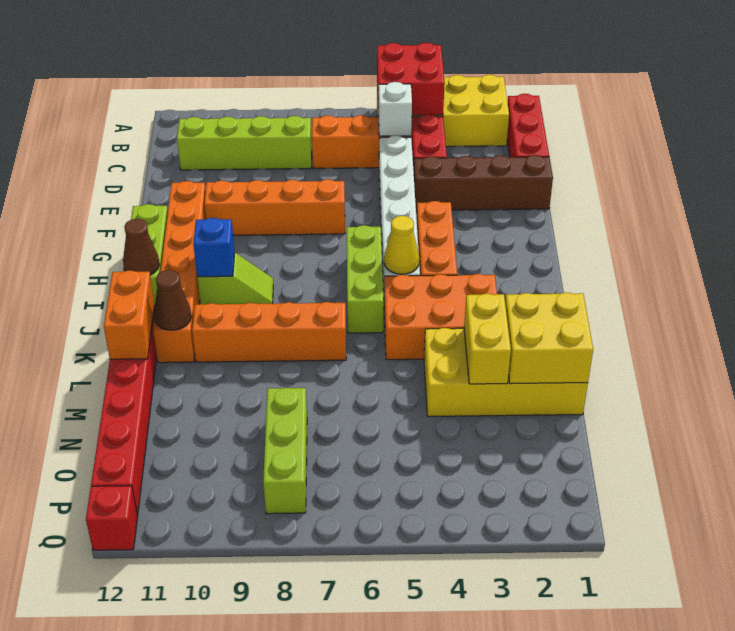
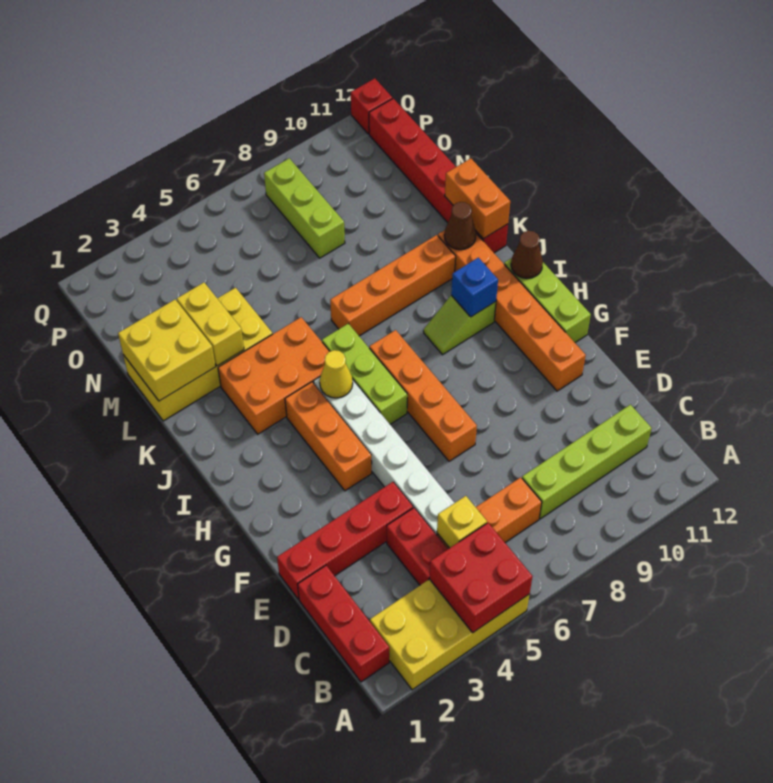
white 1x1 brick [378,82,412,136] -> yellow 1x1 brick [437,496,487,548]
brown 1x4 brick [414,155,553,211] -> red 1x4 brick [277,482,413,599]
orange 1x4 brick [204,179,345,235] -> orange 1x4 brick turned to [369,330,477,461]

